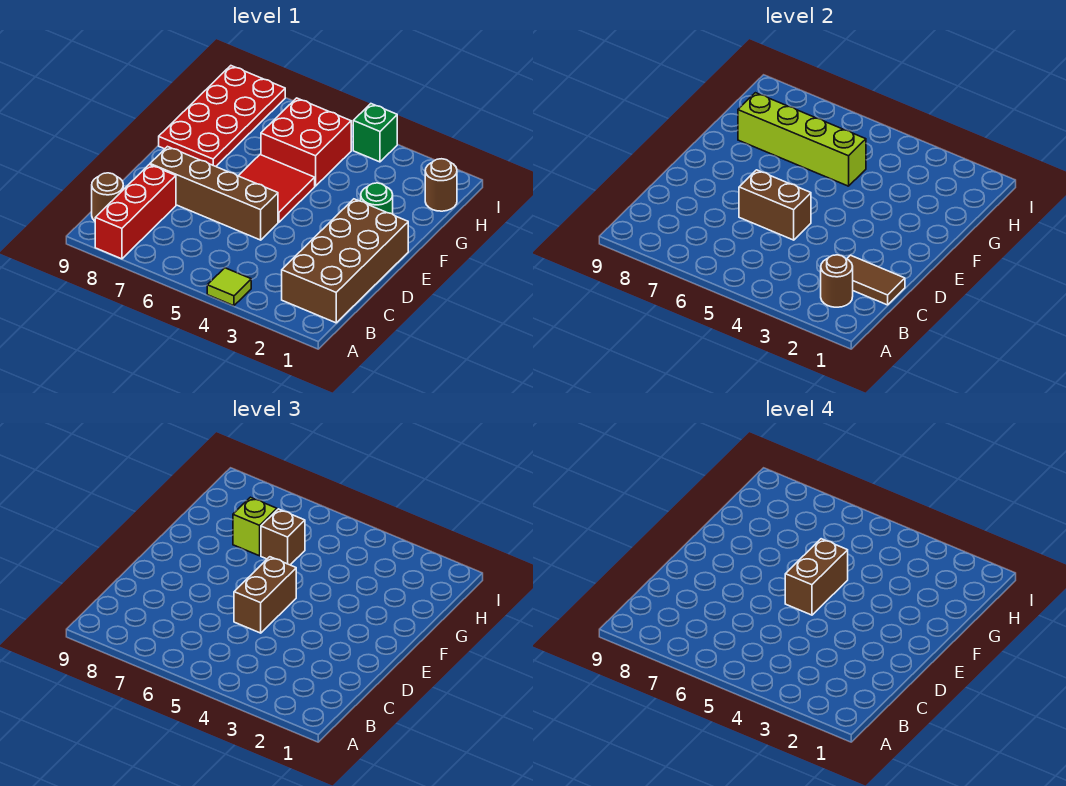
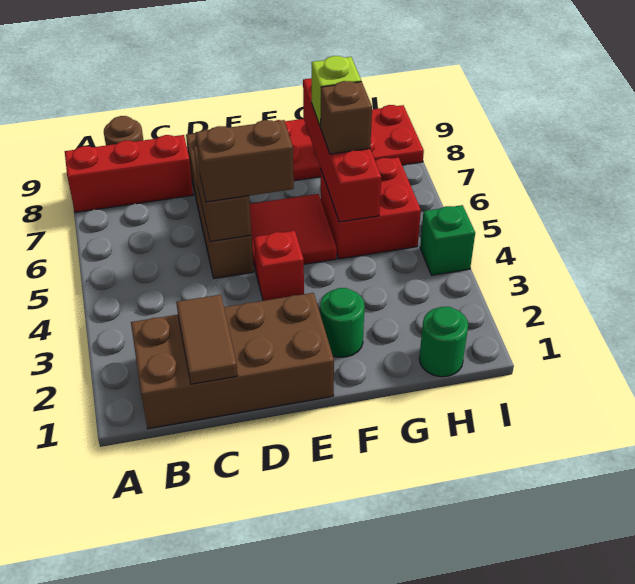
lime 1x1 tile [207,268,251,306] -> none
brown 1x1 round brick [821,255,853,307] -> none
none -> red 1x1 brick [254,231,304,301]
brown 1x2 brick [785,539,848,615] -> none
lime 1x4 brick [738,93,866,186] -> red 1x4 brick [303,78,381,222]
brown 1x1 round brick [425,159,457,211] -> green 1x1 round brick [419,307,468,377]

